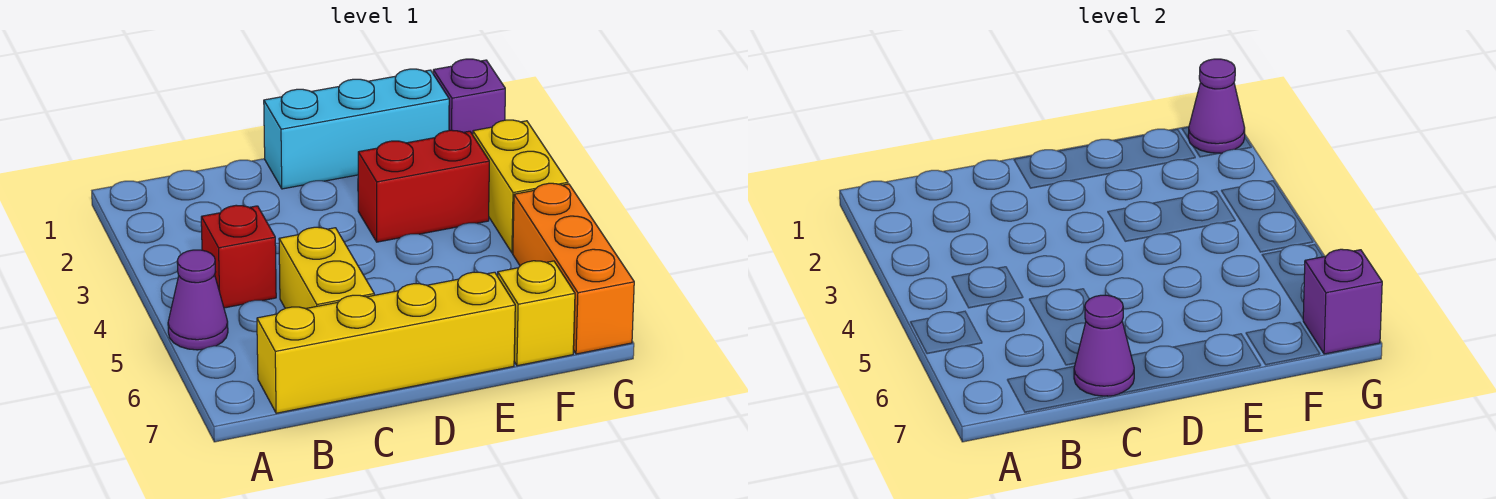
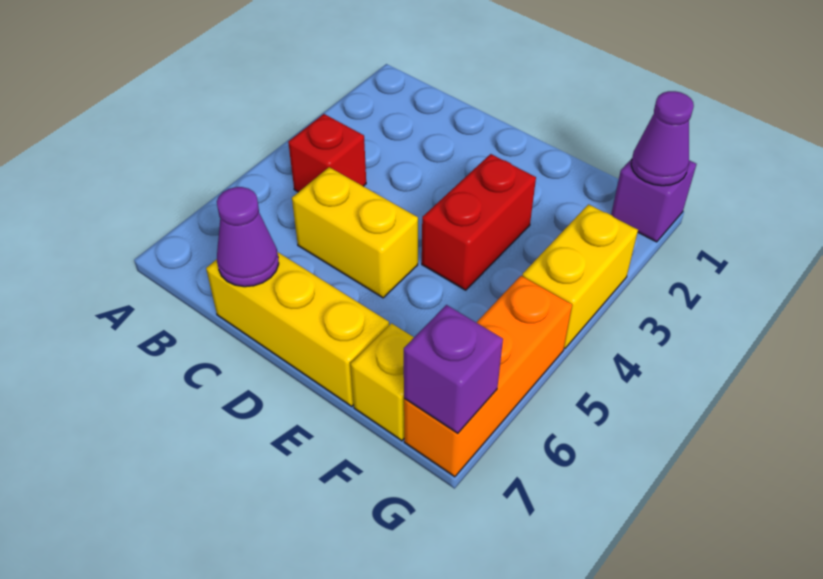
purple 1x1 cone [168,250,228,350] -> none
yellow 1x4 brick [257,272,515,413] -> yellow 1x3 brick [206,252,389,406]
yellow 1x2 brick [279,227,374,309] -> yellow 1x2 brick turned to [292,167,418,298]
cyan 1x3 brick [264,69,449,189] -> none
red 1x2 brick [358,130,489,242] -> red 1x2 brick turned to [422,154,536,290]

